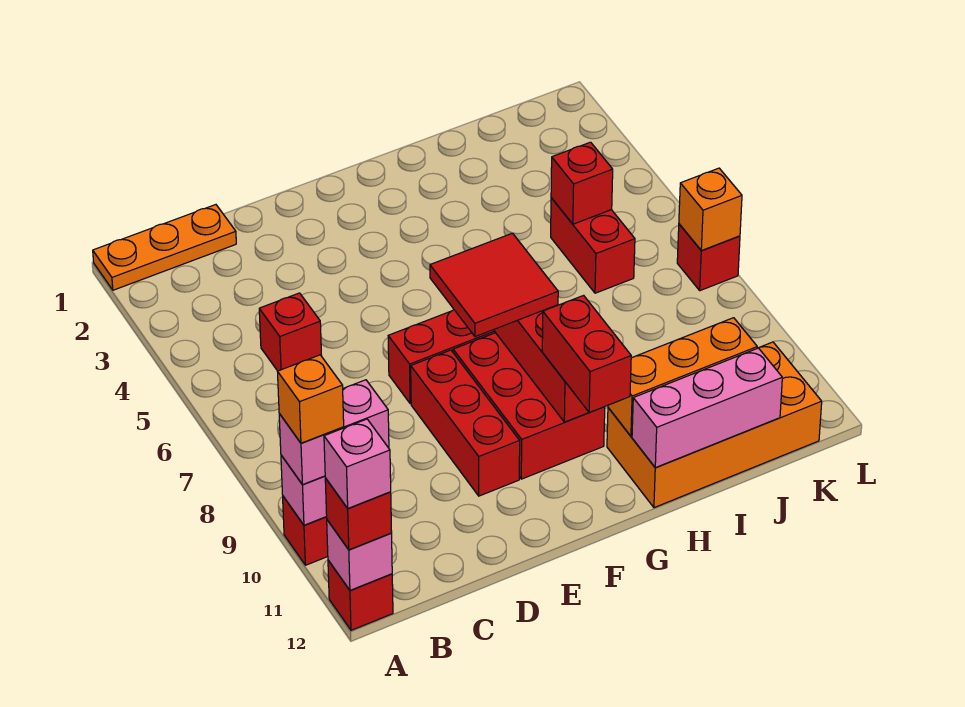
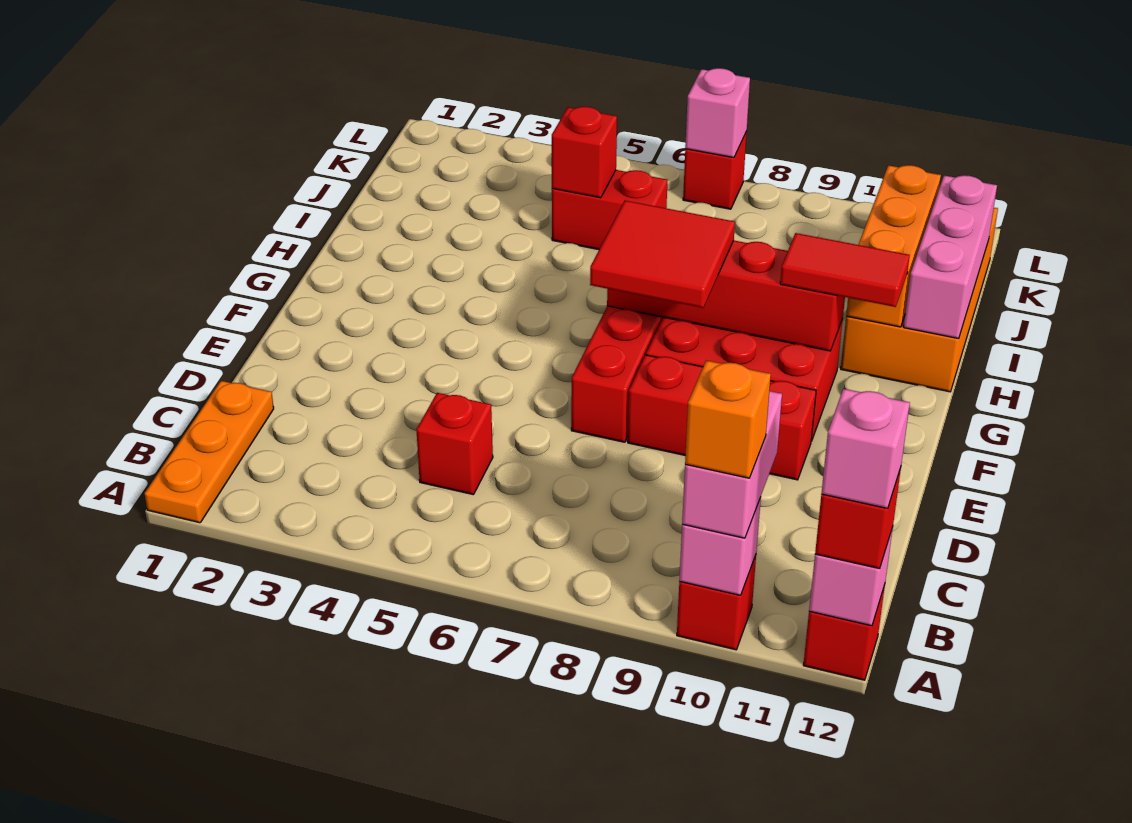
red 1x2 brick [542,295,631,413] -> red 1x2 tile [780,233,910,307]
orange 1x1 brick [679,168,742,251] -> pink 1x1 brick [685,68,750,158]

